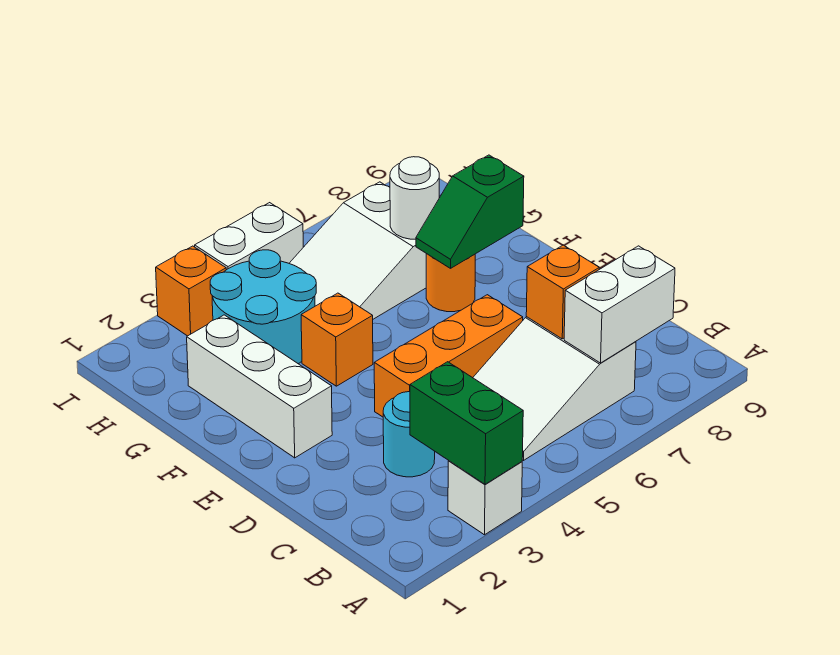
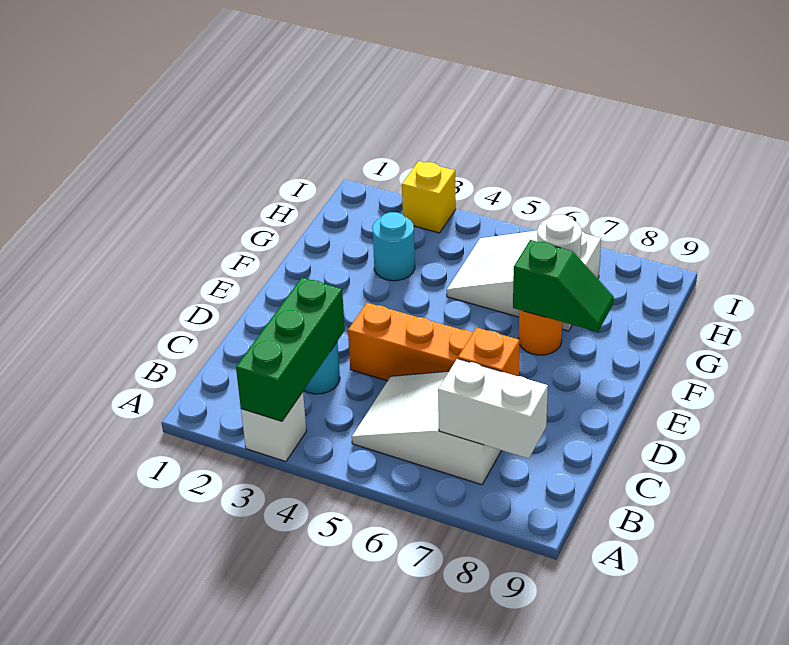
green 1x2 brick [410,362,523,484] -> green 1x3 brick [236,278,345,421]
white 1x3 brick [187,315,332,458] -> none
orange 1x1 brick [301,293,373,386] -> none
green 1x2 slope [416,155,524,268] -> green 1x2 slope turned to [513,240,614,332]
cyan 2x2 round brick [210,250,316,364] -> cyan 1x1 round brick [372,212,415,281]
orange 1x1 brick [156,246,226,336] -> yellow 1x1 brick [402,161,456,233]
white 1x2 brick [195,203,303,270] -> none

